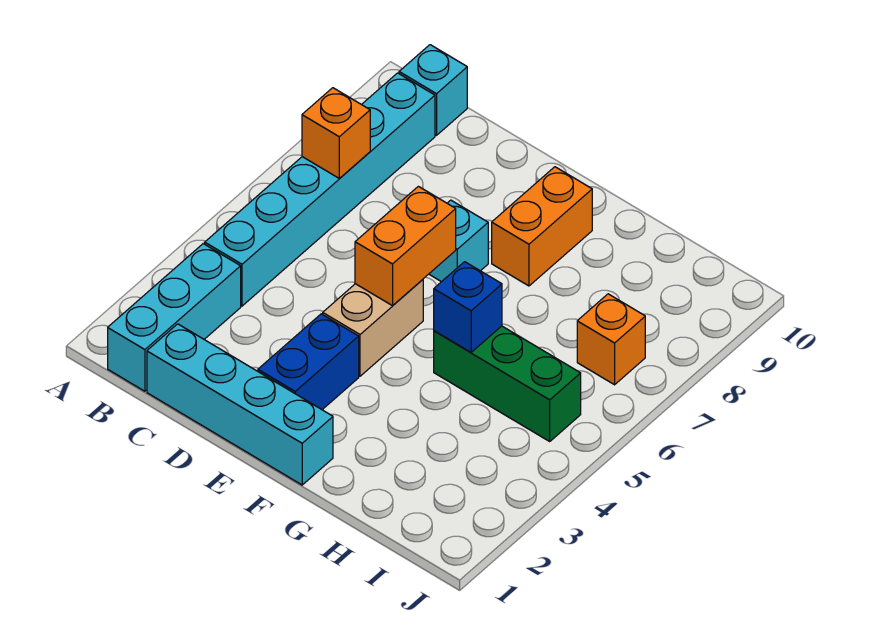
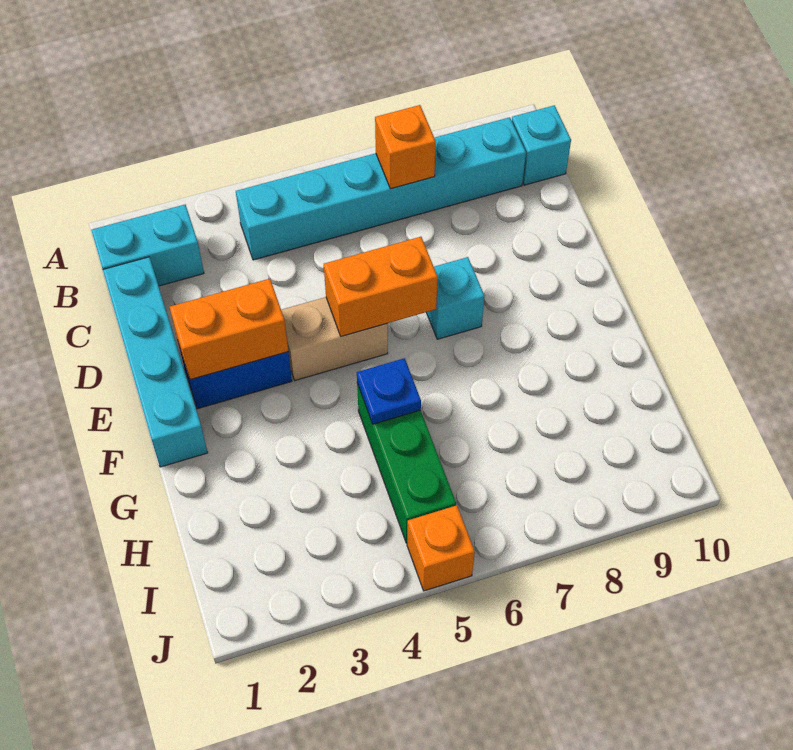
cyan 1x3 brick [108,244,241,391] -> cyan 1x2 brick [91,205,204,286]
orange 1x2 brick [492,167,592,286] -> orange 1x2 brick moved to [170,279,288,380]
blue 1x1 brick [434,262,502,352] -> blue 1x1 plate [357,358,421,424]
orange 1x1 brick [577,294,645,385] -> orange 1x1 brick moved to [407,505,475,591]

